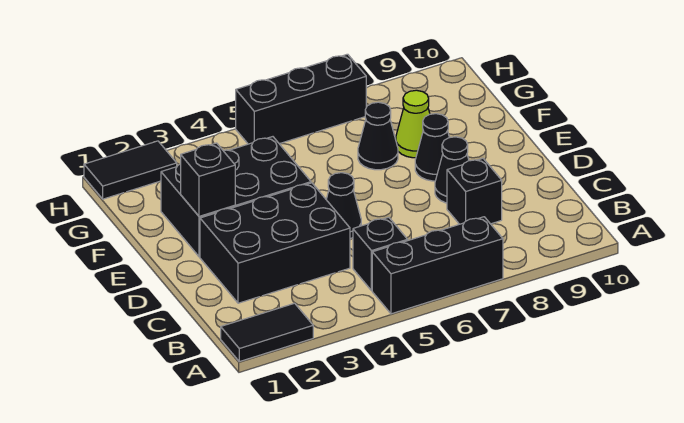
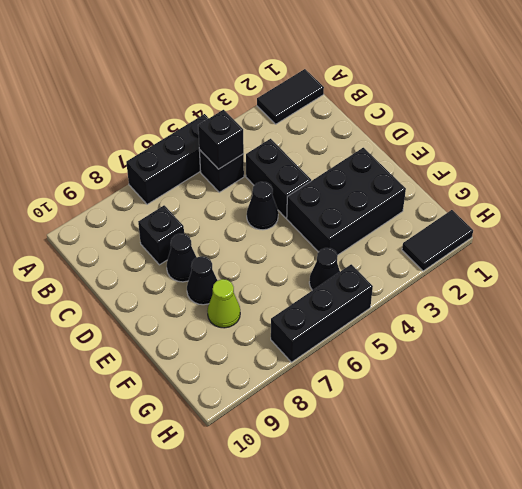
black 2x3 brick [200,183,350,303] -> black 1x2 brick [246,139,311,218]
black 1x1 brick [181,143,235,217] -> black 1x1 brick moved to [198,110,244,169]
black 1x1 cone [358,102,398,170] -> black 1x1 cone moved to [309,248,340,290]

